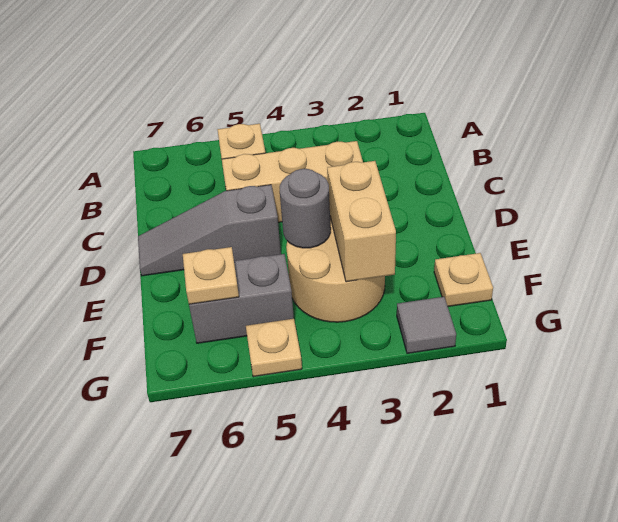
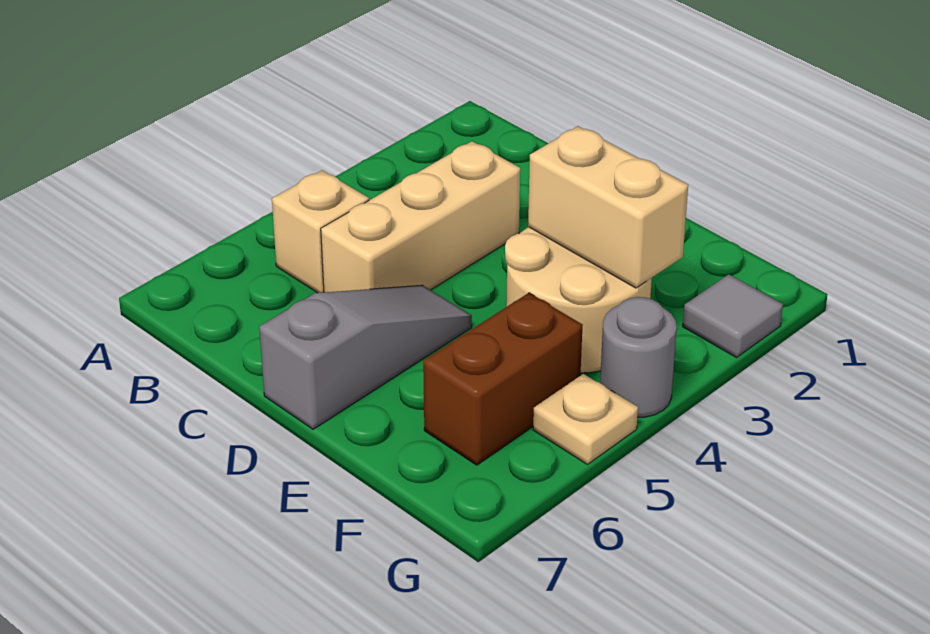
grey 1x3 slope [138,185,281,276] -> grey 1x3 slope turned to [259,285,472,429]
grey 1x1 round brick [280,169,331,248] -> grey 1x1 round brick moved to [600,297,677,417]
tan 1x1 plate [434,253,493,306] -> none
grey 1x2 brick [189,254,294,343] -> brown 1x2 brick [423,293,583,465]
tan 1x1 plate [183,247,239,304] -> none

